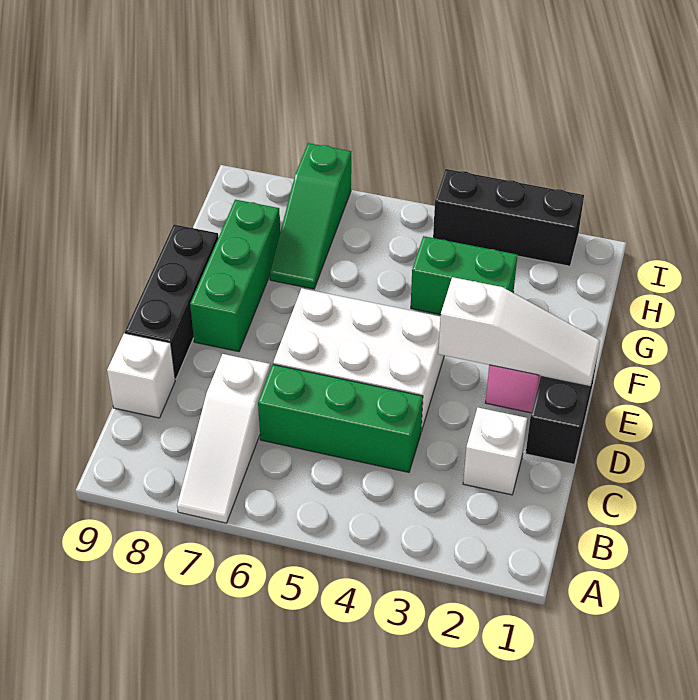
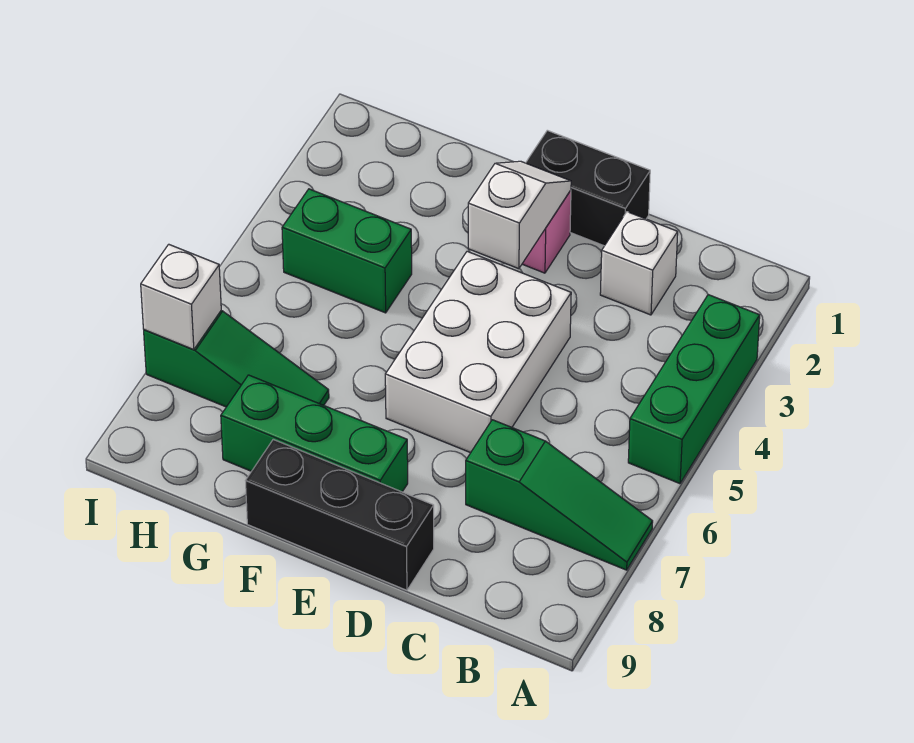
white 1x3 slope [177,354,270,523] -> green 1x3 slope [466,420,653,570]
green 1x3 brick [258,364,423,472] -> green 1x3 brick moved to [628,295,760,484]
white 1x1 brick [107,333,175,418] -> white 1x1 brick moved to [141,244,221,350]
white 1x3 slope [438,277,600,385] -> white 1x2 slope [468,161,571,269]
green 1x2 brick [411,236,517,315] -> green 1x2 brick turned to [282,189,412,313]
black 1x3 brick [433,169,584,266] -> none

